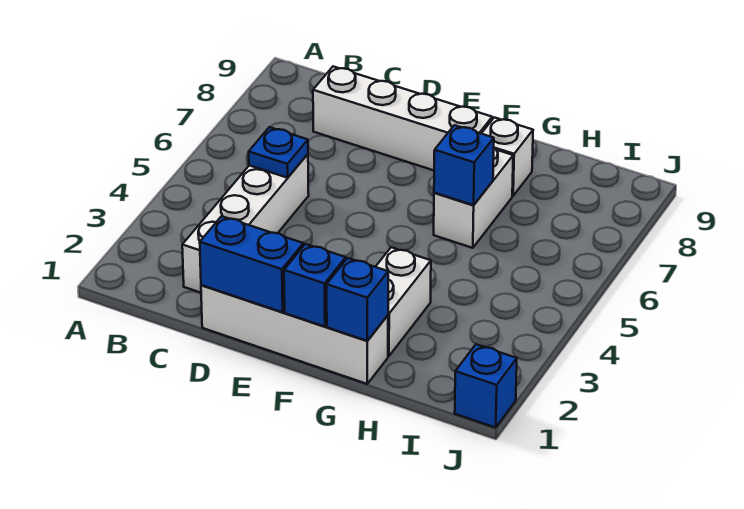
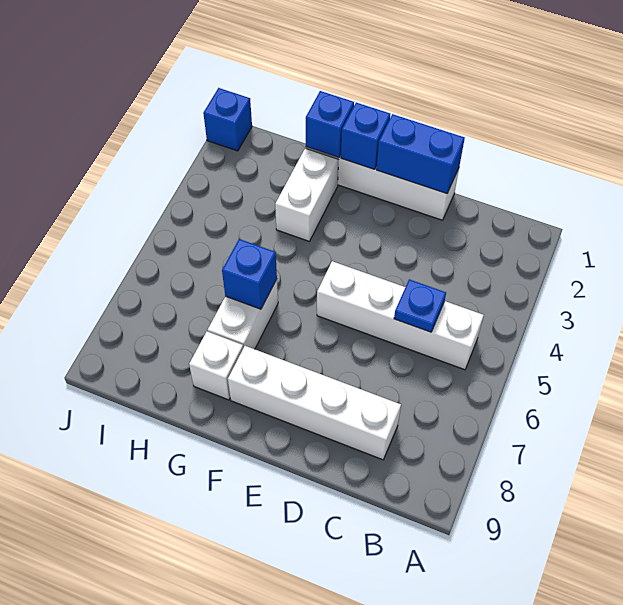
white 1x4 brick [182,154,309,293] -> white 1x4 brick turned to [317,261,484,370]

